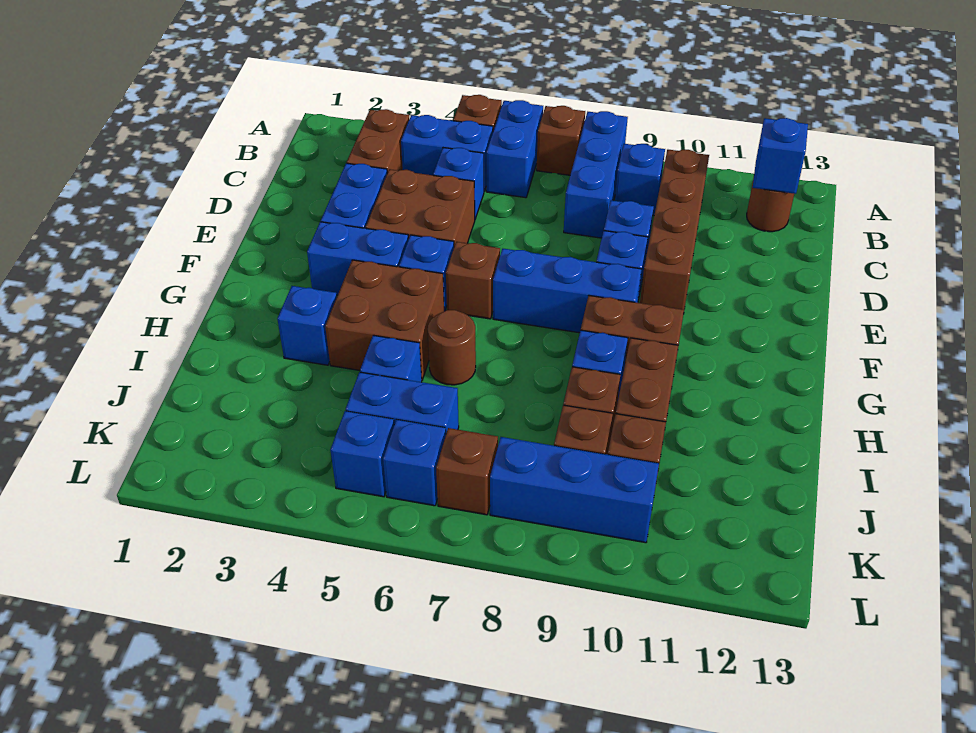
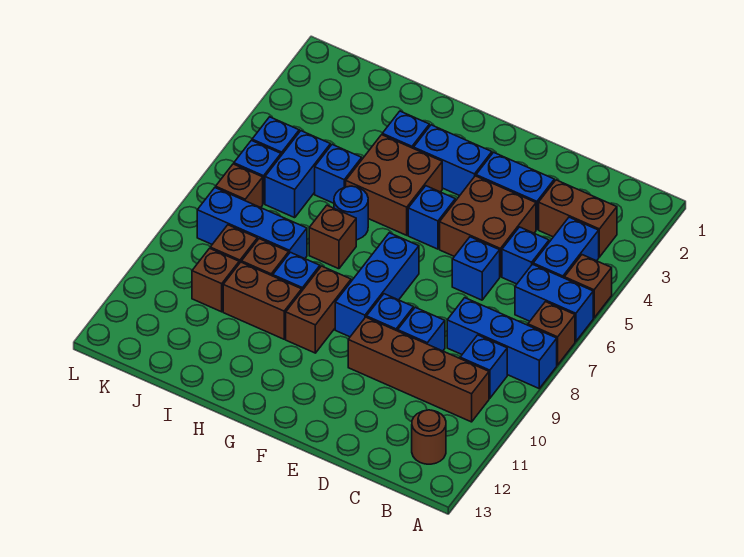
blue 1x1 brick [753,118,808,194] -> blue 1x1 brick moved to [452,237,500,300]
blue 1x2 brick [307,222,408,295] -> blue 1x2 brick turned to [414,125,492,196]
brown 1x1 brick [446,242,500,319] -> brown 1x1 brick moved to [309,205,356,269]
brown 1x1 round brick [428,310,476,385] -> blue 1x1 round brick [334,186,368,240]
blue 1x3 brick [490,437,659,543] -> blue 1x3 brick turned to [197,188,307,259]

